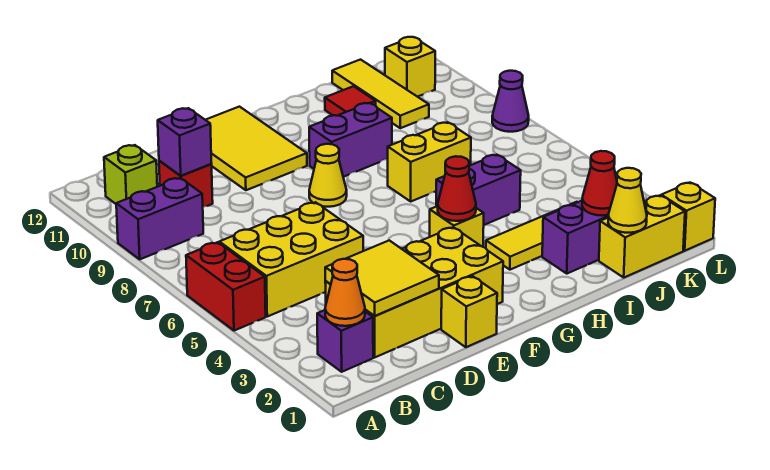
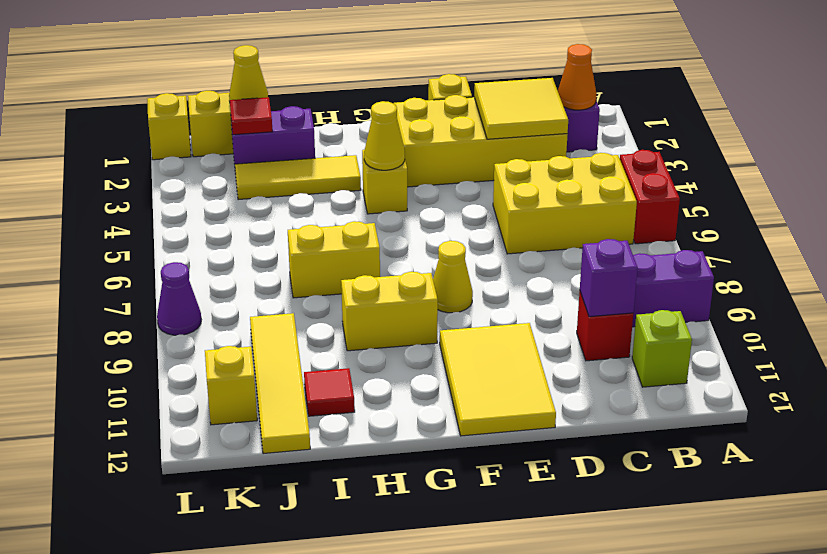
red 1x1 cone [438,156,476,221] -> yellow 1x1 cone [364,101,405,170]
purple 1x2 brick [309,103,392,177] -> yellow 1x2 brick [341,272,438,351]
purple 1x2 brick [436,155,521,225] -> none
red 1x1 cone [582,151,617,216] -> red 1x1 tile [230,97,273,135]
yellow 1x3 tile [332,60,429,128] -> yellow 1x4 tile [250,313,310,454]

